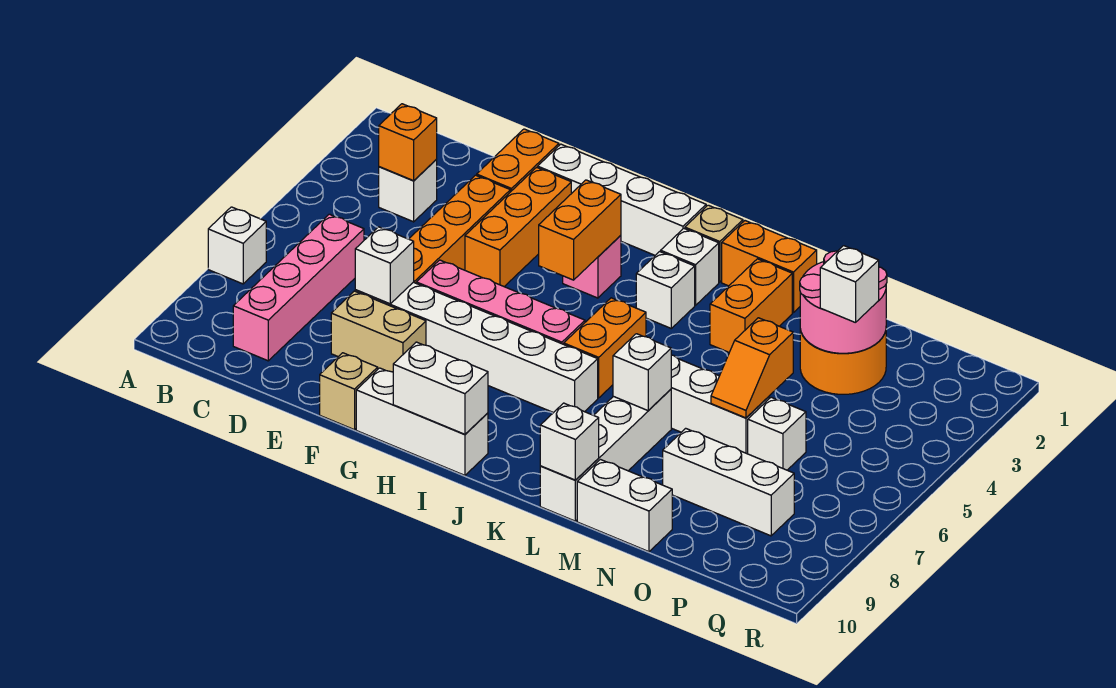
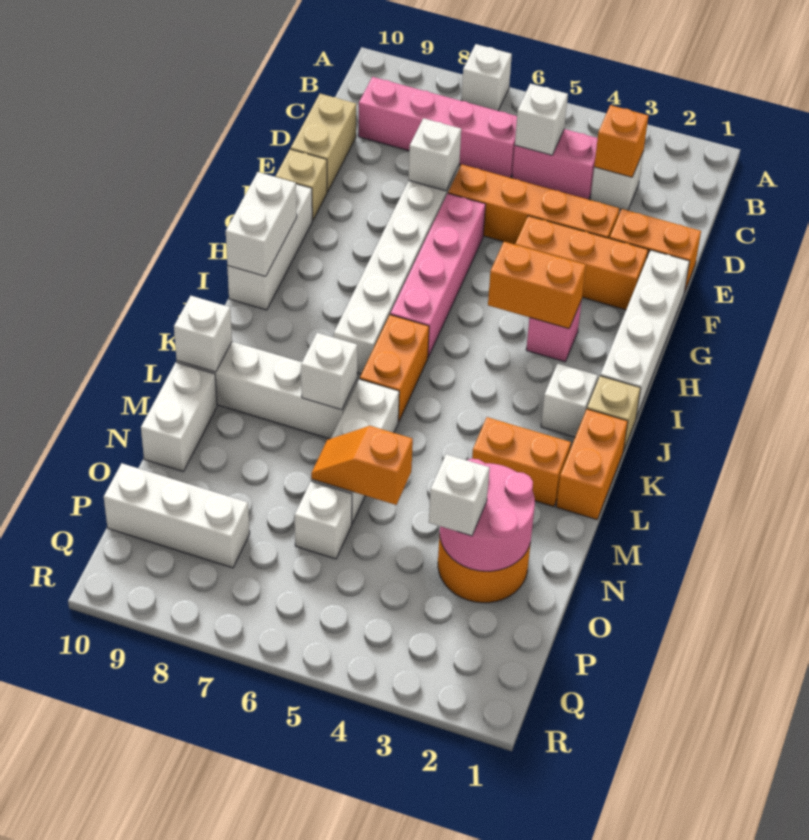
none -> pink 1x2 brick [512,129,598,199]
tan 1x2 brick [331,291,426,372] -> tan 1x2 brick moved to [291,94,356,192]
white 1x1 brick [636,252,695,328] -> white 1x1 brick moved to [515,84,568,155]
orange 1x2 brick [564,298,646,398] -> orange 1x2 brick turned to [360,315,429,422]
white 1x3 brick [663,428,794,536] -> white 1x3 brick turned to [104,463,250,568]

